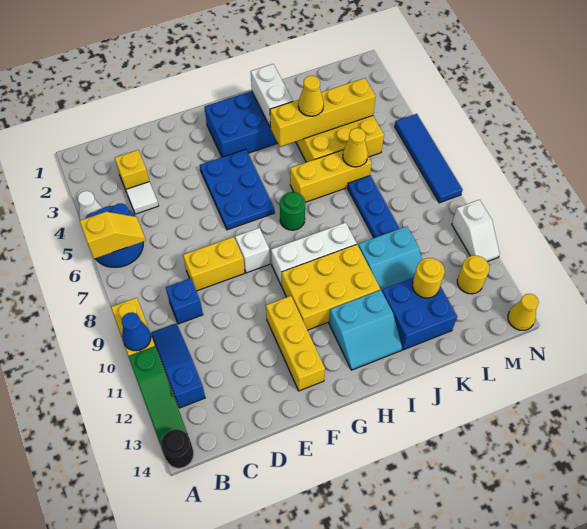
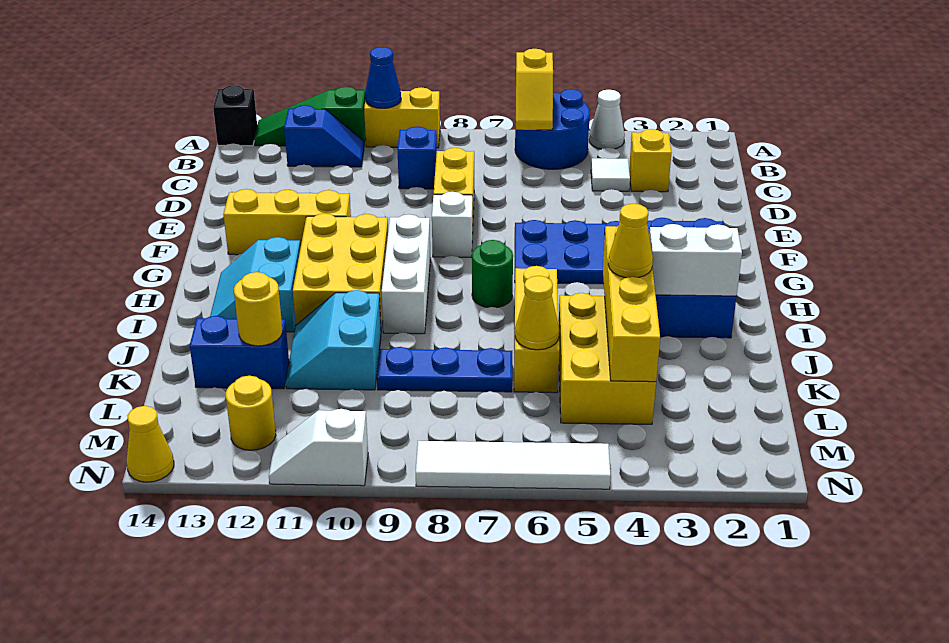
black 1x1 round brick [161,429,194,468] -> black 1x1 brick [213,85,257,146]
blue 1x3 slope [151,323,205,408] -> blue 1x2 slope [284,105,364,167]
blue 2x2 brick [382,278,457,350] -> blue 1x2 brick [190,316,289,389]
blue 1x4 tile [395,114,463,203] -> white 1x4 tile [416,441,611,489]

